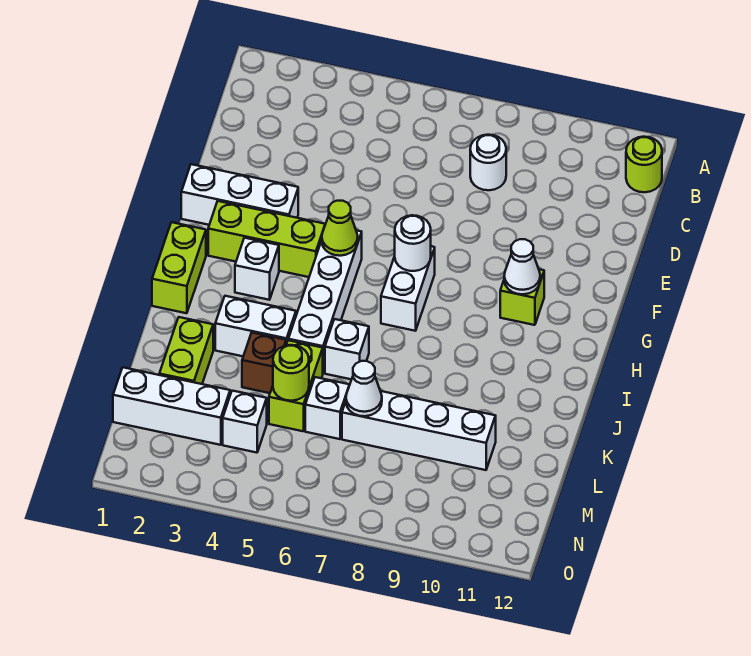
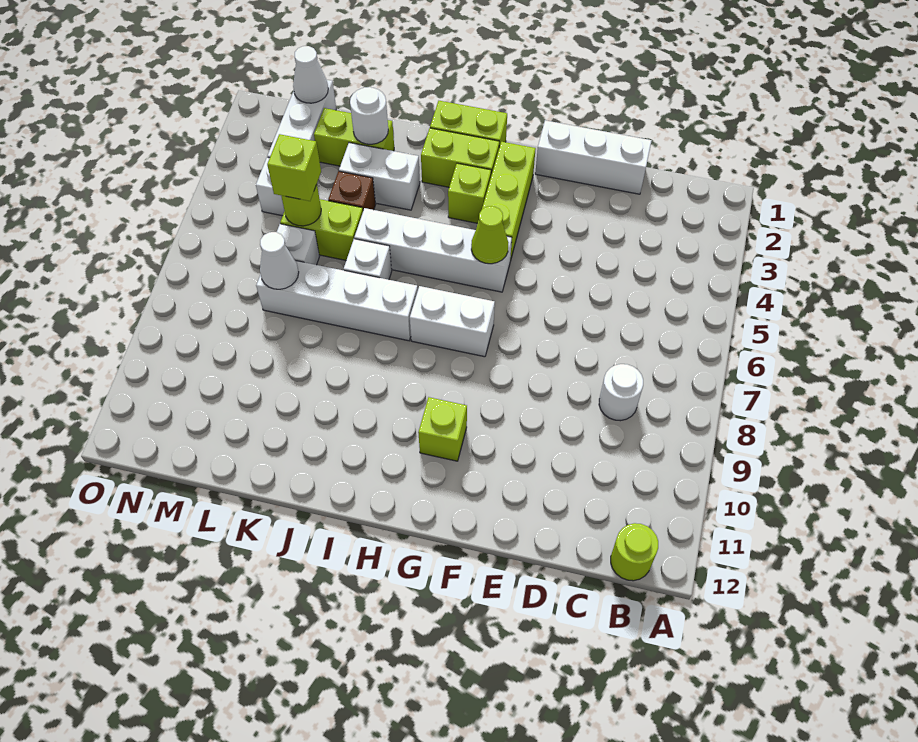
white 1x3 brick [181,164,298,225] -> white 1x3 brick turned to [535,120,652,194]
white 1x1 round brick [395,215,431,271] -> white 1x1 round brick moved to [350,87,388,144]
white 1x1 cone [504,239,540,294] -> white 1x1 cone moved to [293,46,328,103]
none -> lime 1x2 brick [421,128,499,187]
white 1x1 brick [235,238,279,300] -> lime 1x1 brick [448,163,491,223]
white 1x2 brick [215,296,296,356] -> white 1x2 brick turned to [339,143,420,210]
none -> lime 1x1 brick [267,134,321,201]
white 1x4 brick [342,391,496,470] -> white 1x4 brick turned to [256,261,418,341]

